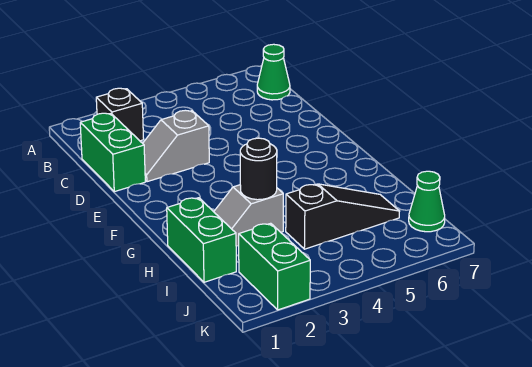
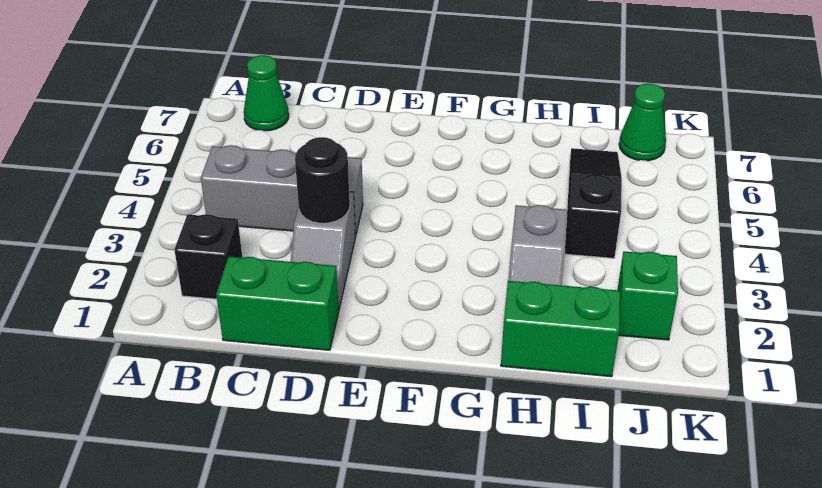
none -> grey 1x3 brick [201,145,363,236]
black 1x1 round brick [240,138,277,200] -> black 1x1 round brick moved to [295,137,350,223]
green 1x2 brick [239,223,310,310] -> green 1x1 brick [618,251,678,340]

